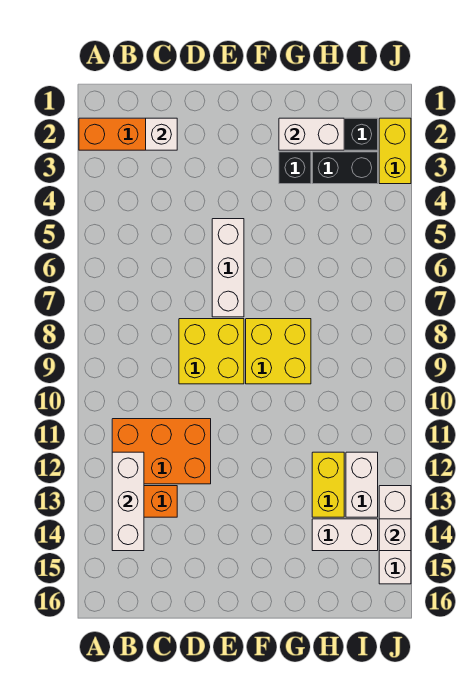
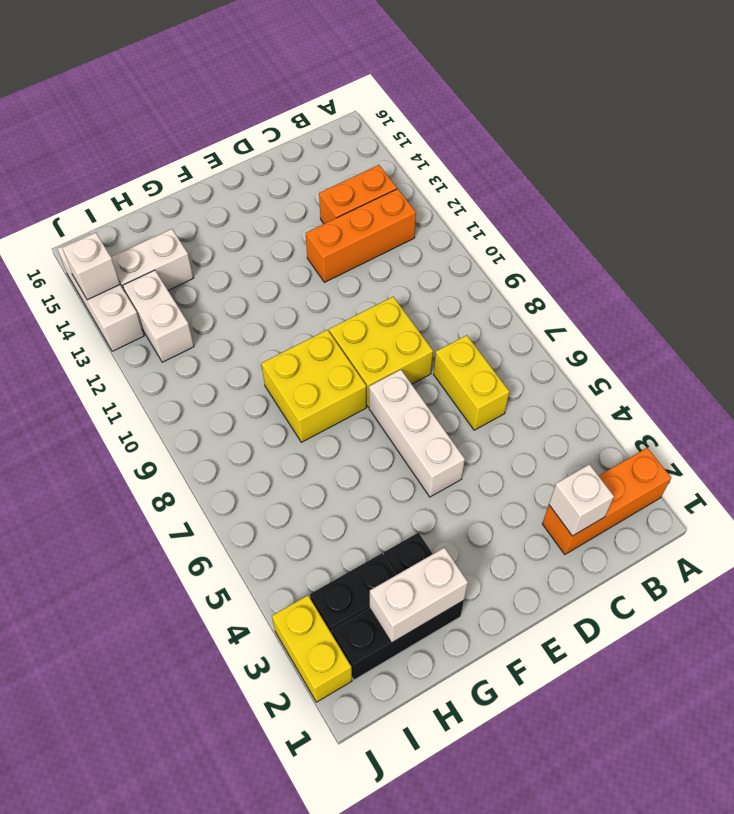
orange 2x3 brick [112,419,211,484] -> orange 1x3 brick [306,189,416,282]
white 1x3 brick [112,452,144,551] -> none
yellow 1x2 brick [312,452,344,517] -> yellow 1x2 brick moved to [433,335,509,430]

